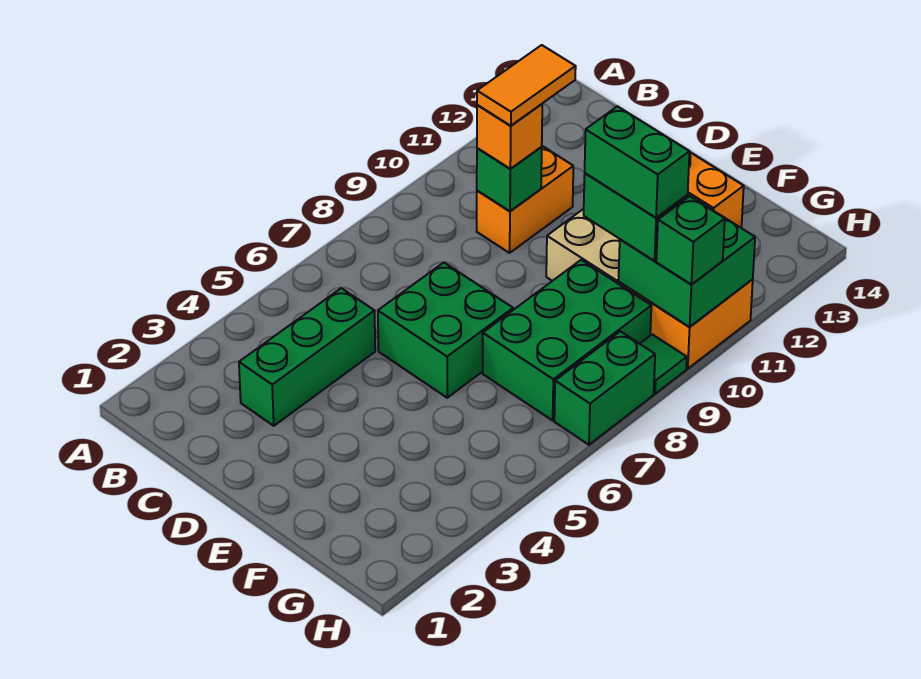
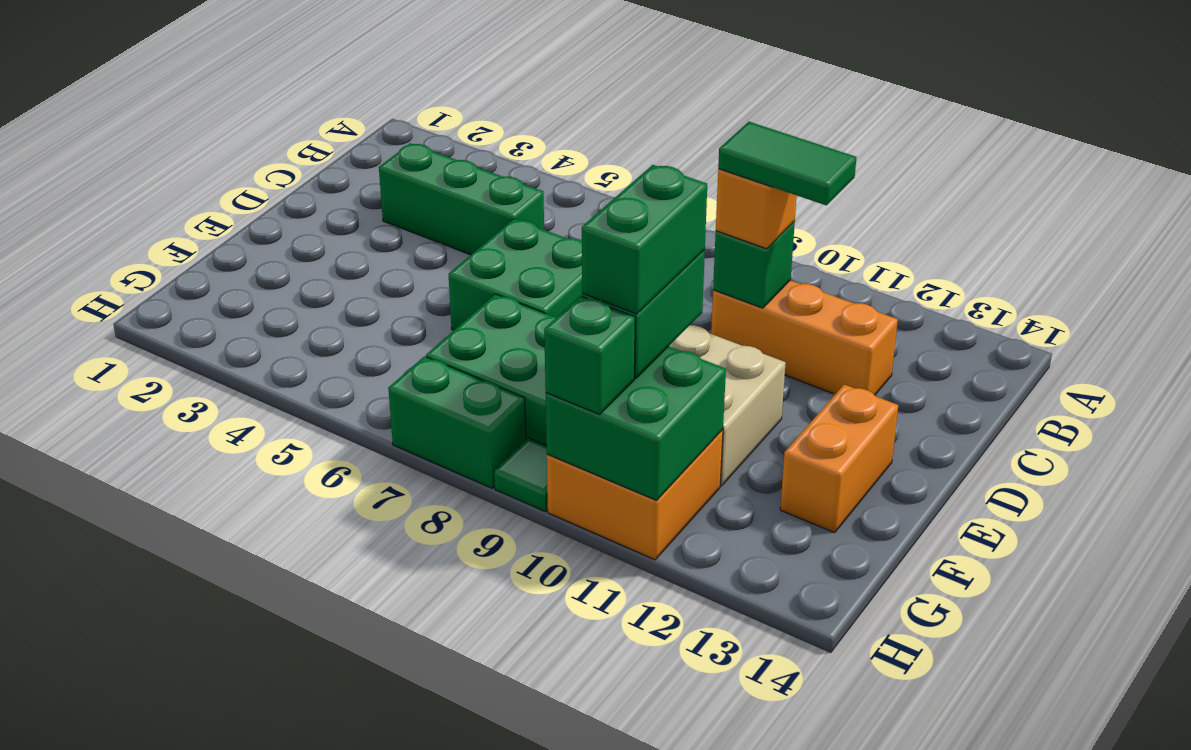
orange 1x2 brick [477,146,573,253] -> orange 1x3 brick [711,280,898,395]
orange 1x2 tile [477,45,576,126] -> green 1x2 tile [718,122,856,205]

